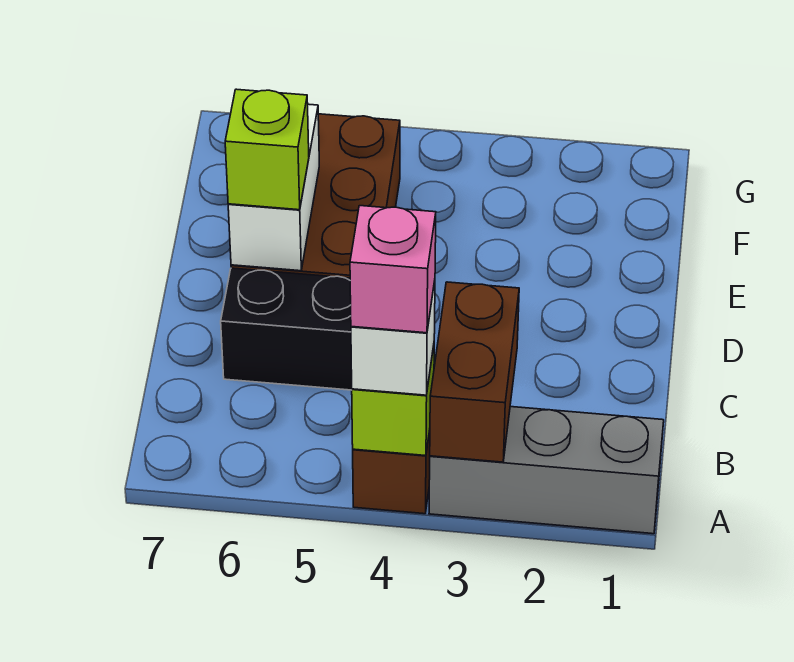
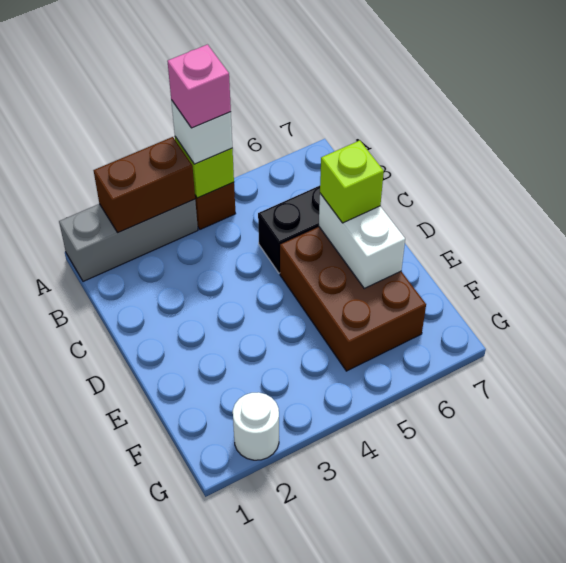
brown 1x2 brick [430,282,519,462] -> brown 1x2 brick turned to [94,137,195,233]
none -> white 1x1 round brick [233,392,279,460]

